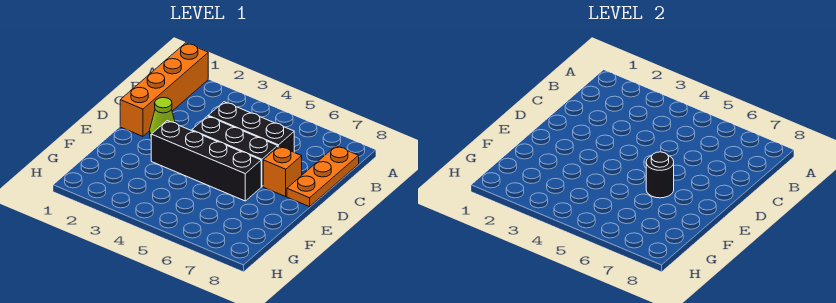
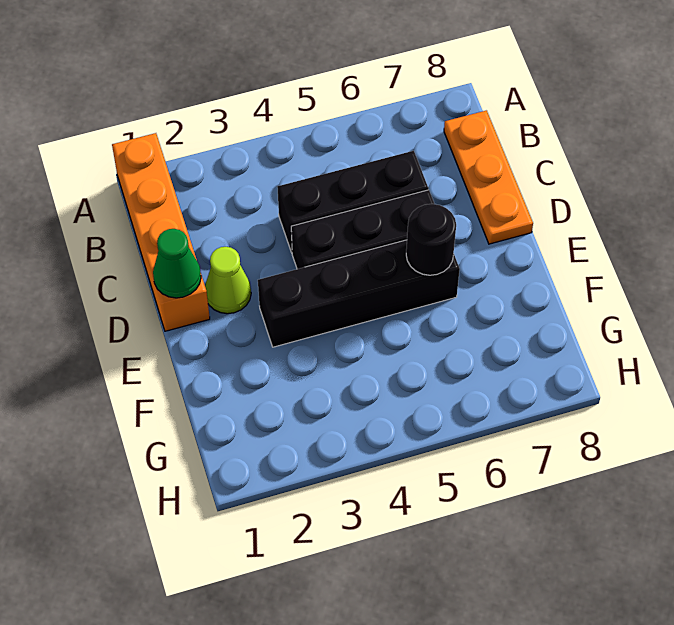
none -> green 1x1 cone [153,229,201,298]
orange 1x1 brick [263,146,302,197] -> none

